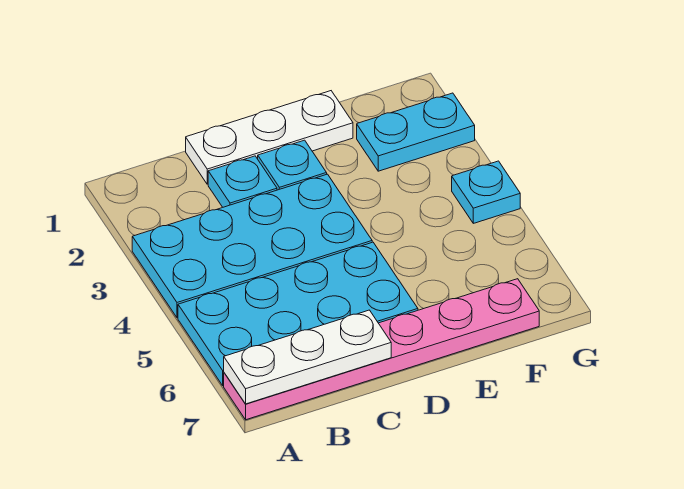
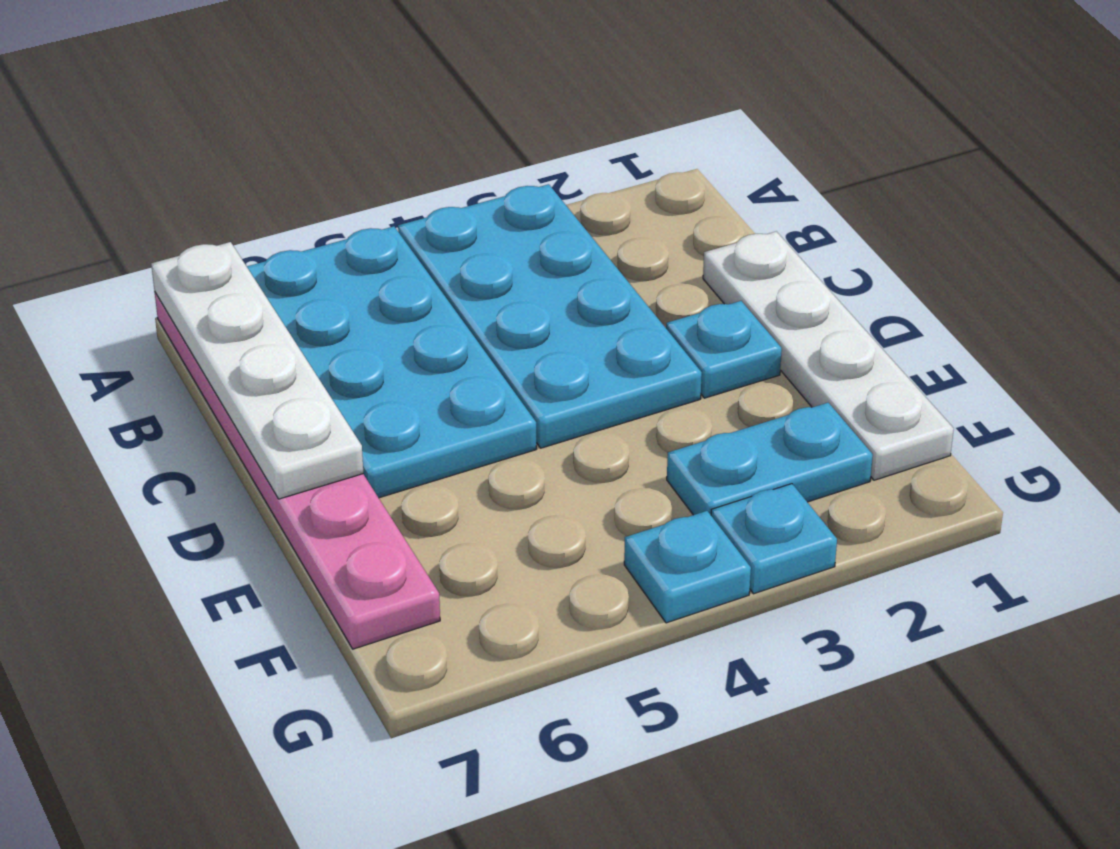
white 1x3 plate [224,310,391,404] -> white 1x4 plate [151,242,364,499]
white 1x3 plate [186,91,353,184] -> white 1x4 plate [703,231,954,480]
cyan 1x1 plate [208,156,277,207] -> cyan 1x1 plate moved to [711,484,837,594]
cyan 1x2 plate [357,93,475,171] -> cyan 1x2 plate turned to [667,403,873,515]

